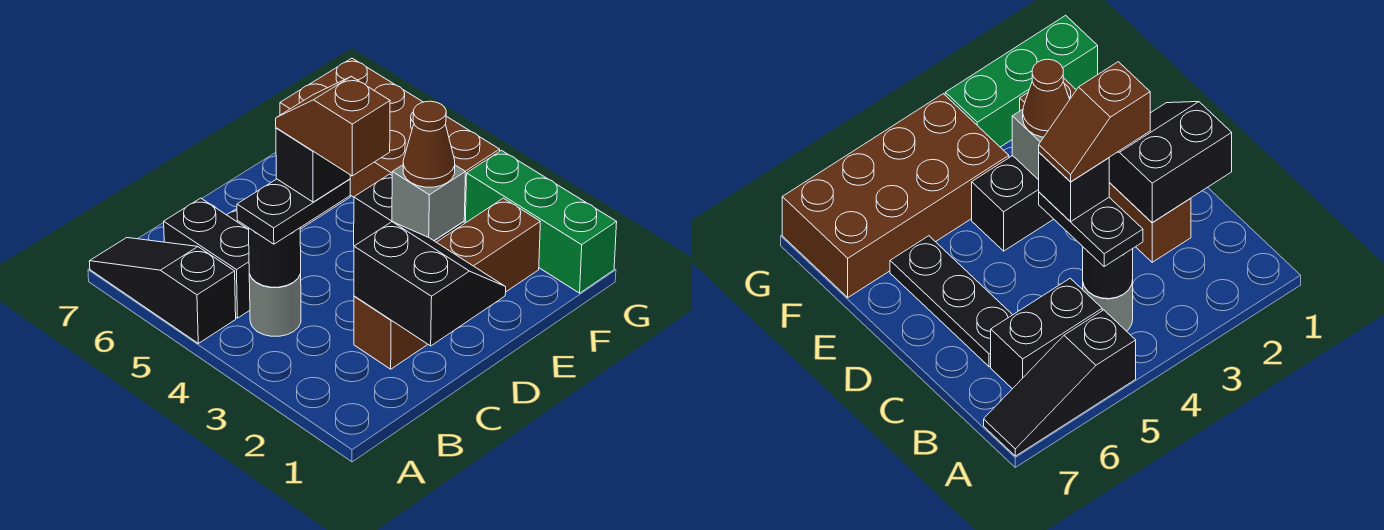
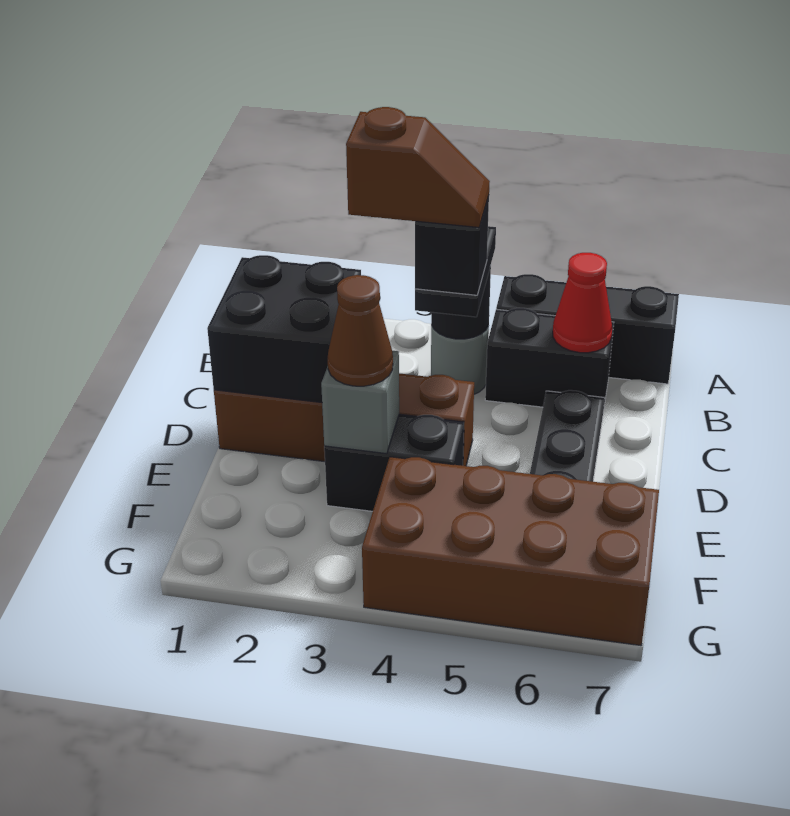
black 1x3 slope [89,238,236,343] -> black 1x3 brick [496,274,679,384]
none -> red 1x1 cone [553,253,612,353]
black 2x2 slope [354,222,506,346] -> black 2x2 brick [207,255,361,402]
brown 1x4 brick [354,198,540,369] -> brown 1x4 brick turned to [214,373,474,466]
green 1x3 brick [466,150,617,293] -> none

